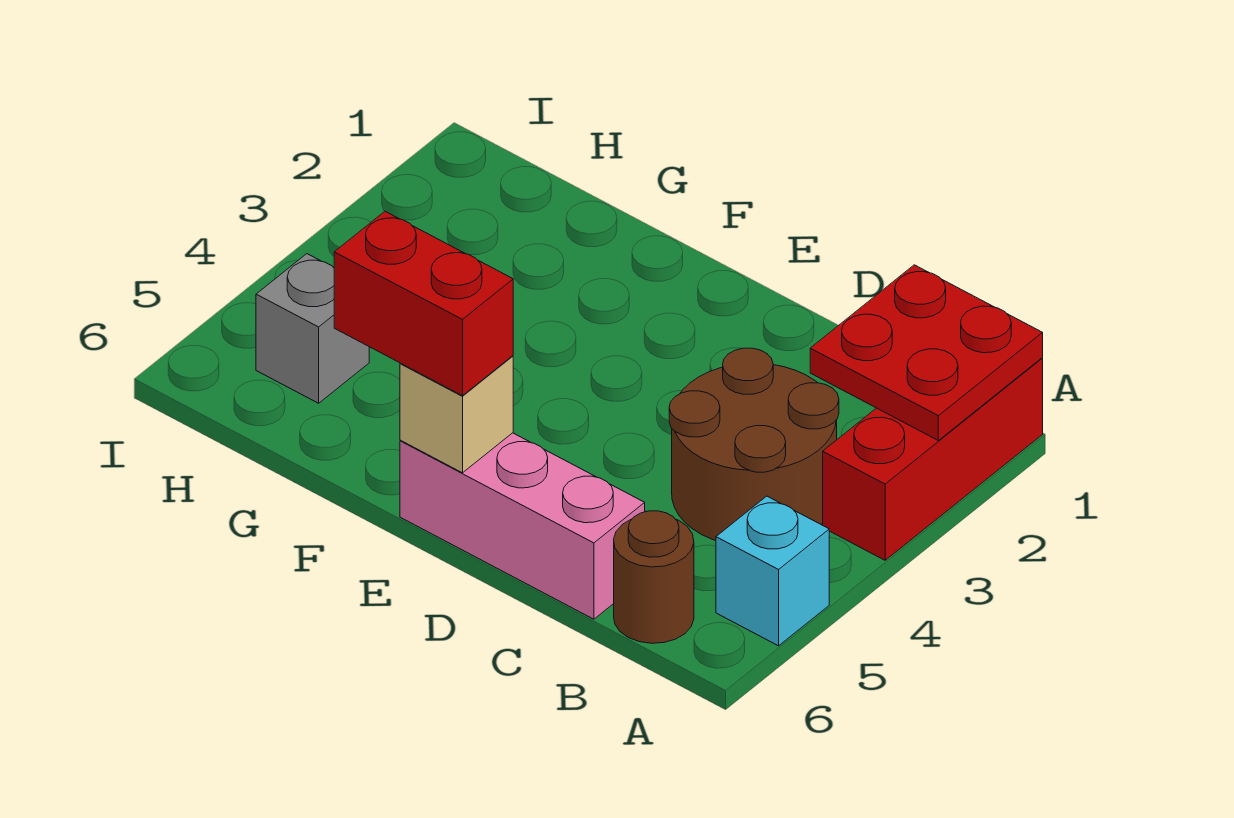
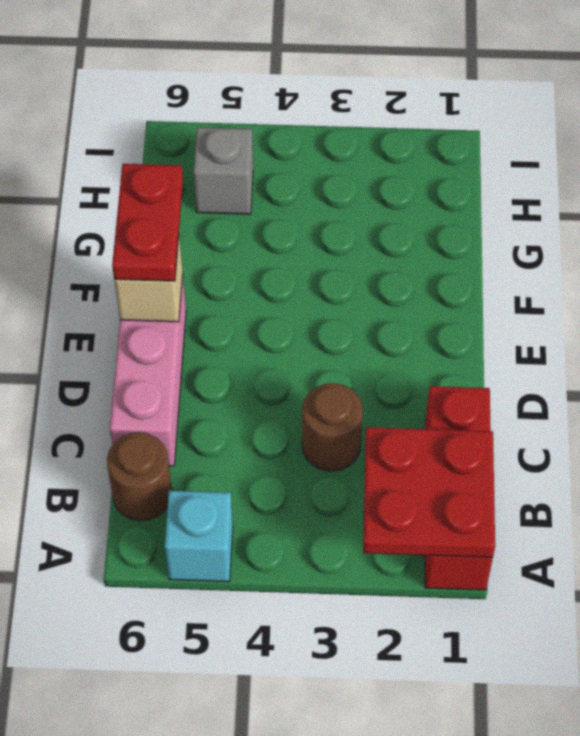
red 1x3 brick [823,358,1043,560] -> red 1x3 brick turned to [425,386,493,590]
brown 2x2 round brick [669,348,839,540] -> brown 1x1 round brick [302,383,363,471]
red 1x2 brick [334,211,513,396] -> red 1x2 plate [112,164,183,281]

